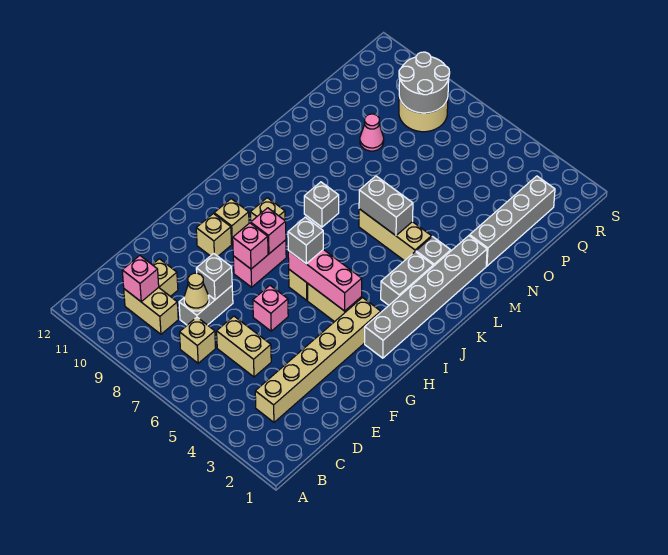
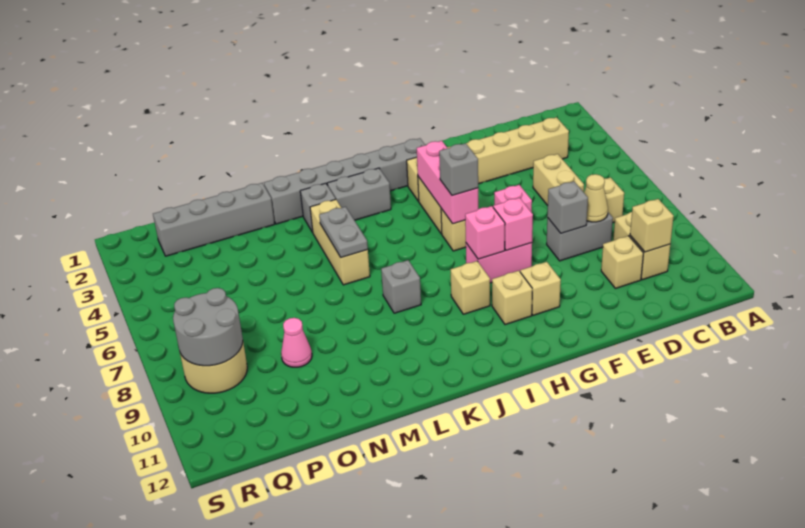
pink 1x1 brick [122,256,159,302] -> tan 1x1 brick [630,199,674,252]
grey 1x2 brick [359,176,413,236] -> grey 1x2 plate [319,207,368,258]

